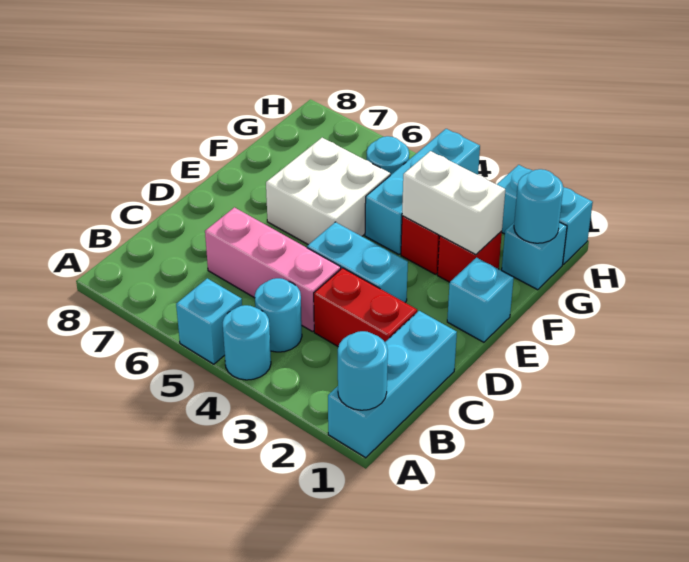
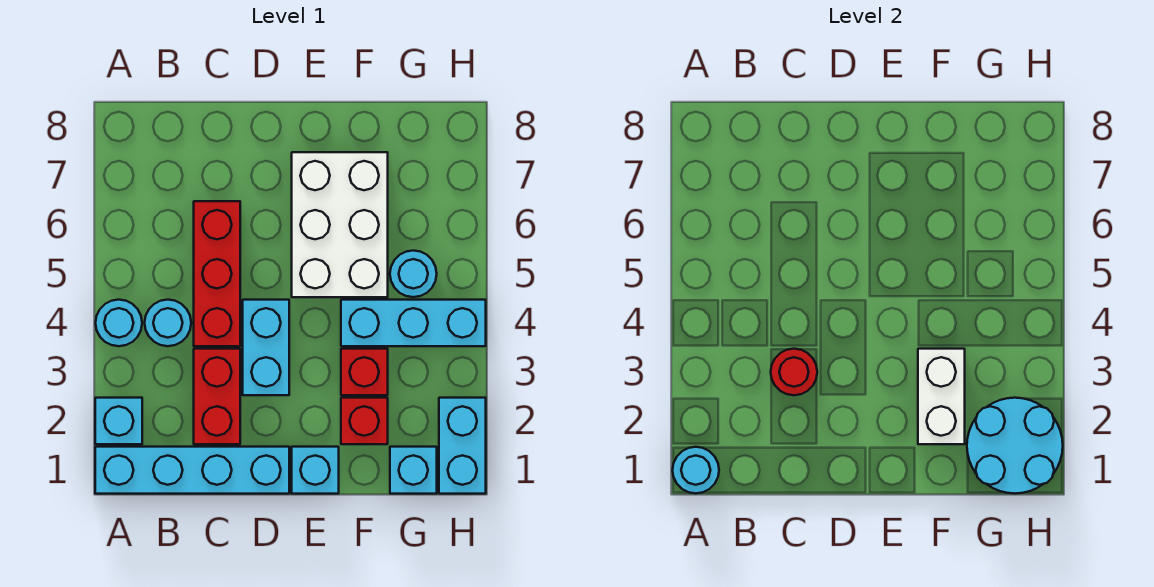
cyan 1x3 brick [328,311,457,458] -> cyan 1x4 brick [95,447,289,494]
cyan 1x1 brick [176,278,242,364] -> cyan 1x1 brick moved to [95,398,142,444]
none -> red 1x1 round brick [771,349,817,395]
pink 1x3 brick [205,207,341,332] -> red 1x3 brick [194,201,240,346]
white 2x2 brick [266,138,391,245] -> white 2x3 brick [292,152,388,297]
cyan 1x1 round brick [514,169,563,243] -> cyan 2x2 round brick [967,398,1063,494]

